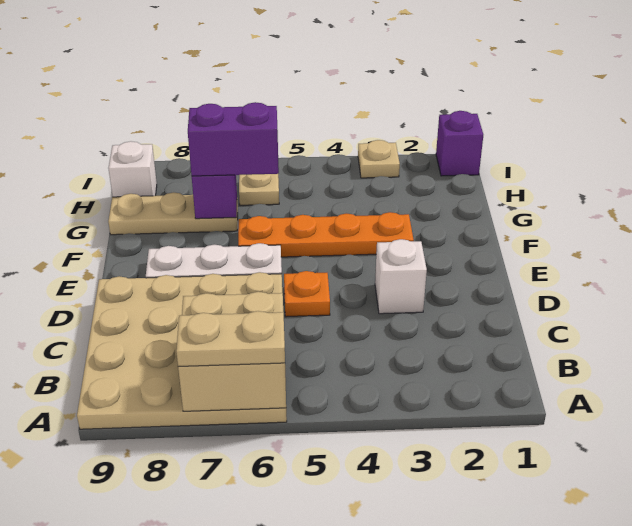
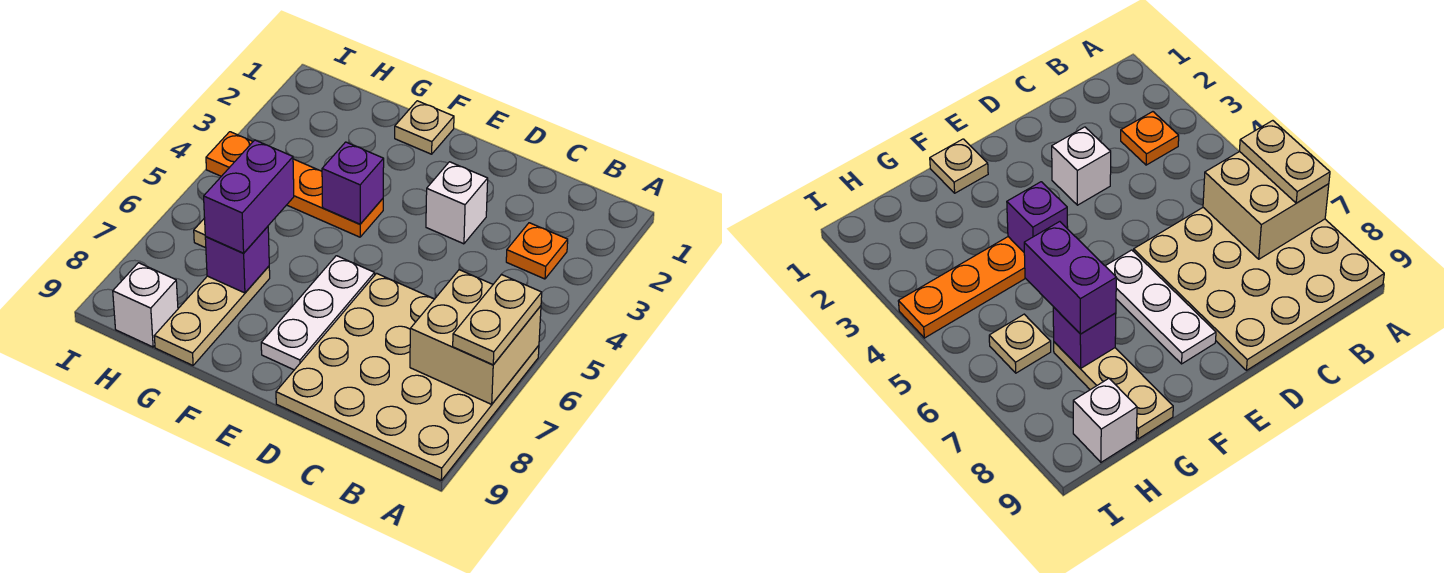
orange 1x1 plate [284,271,330,317] -> orange 1x1 plate moved to [506,223,568,279]
orange 1x4 plate [238,212,414,257] -> orange 1x4 plate turned to [206,132,383,237]
purple 1x1 brick [436,111,483,176] -> purple 1x1 brick moved to [322,142,384,224]
tan 1x1 plate [358,140,400,178] -> tan 1x1 plate moved to [395,101,454,154]

